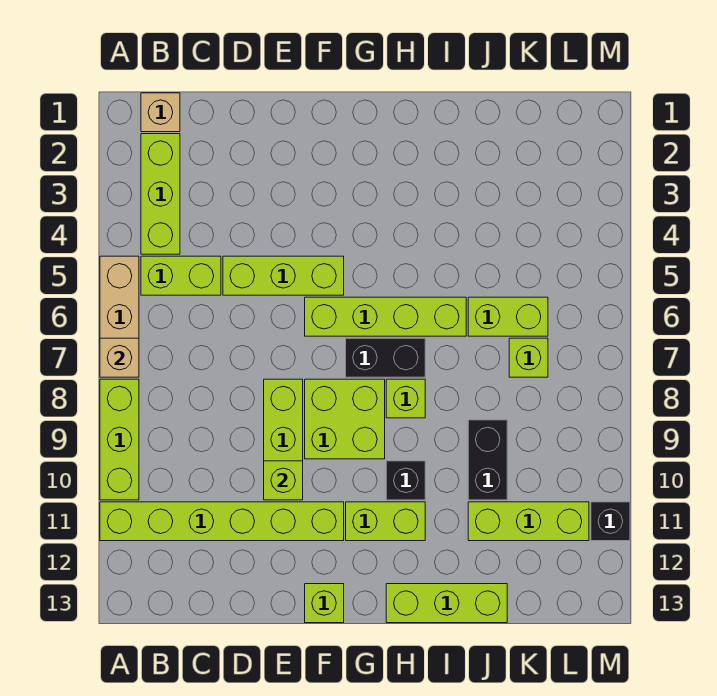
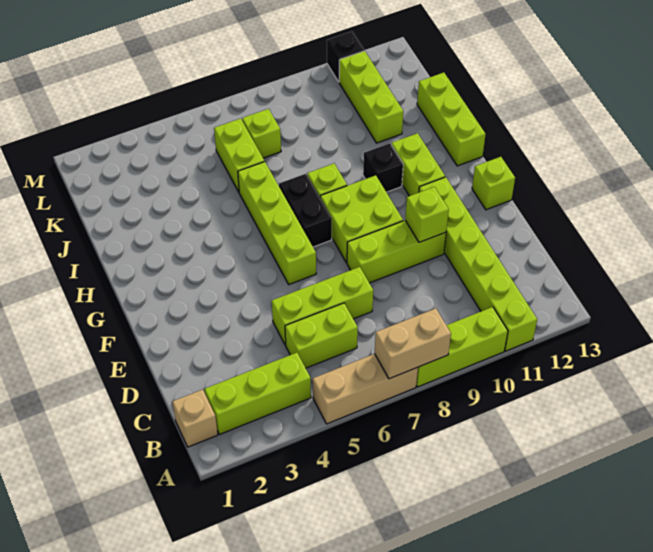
tan 1x1 brick [100,338,139,377] -> tan 1x2 brick [375,308,451,379]
lime 1x2 brick [141,256,221,295] -> lime 1x2 brick turned to [285,303,358,368]
lime 1x3 brick [223,256,344,295] -> lime 1x3 brick turned to [272,267,373,345]
black 1x2 brick [468,420,507,500] -> none

